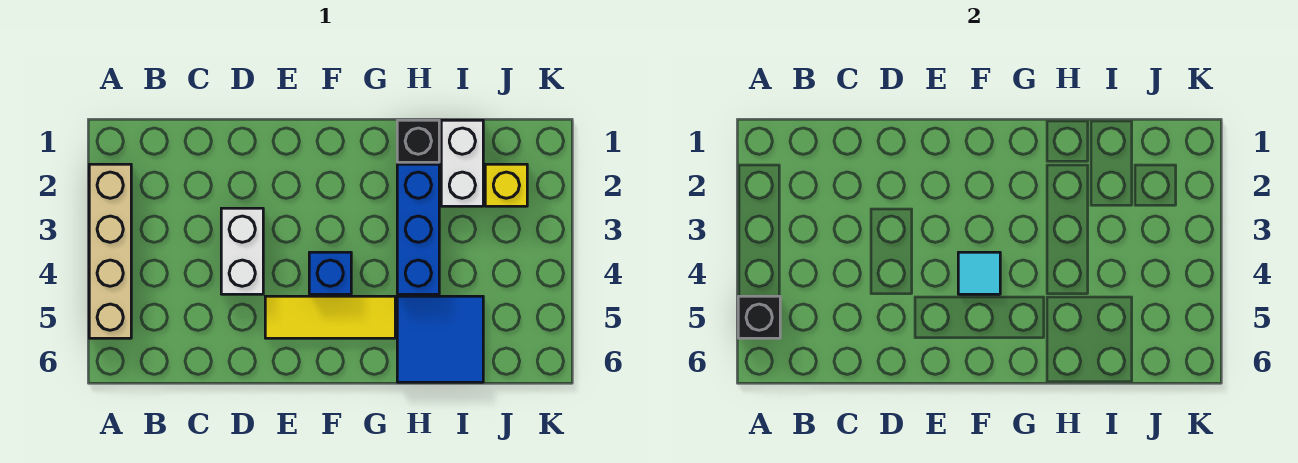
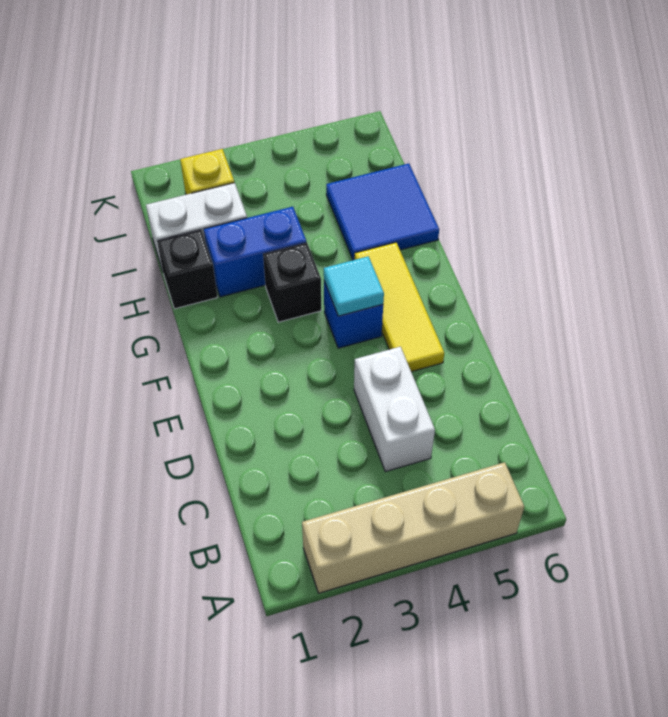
black 1x1 brick [738,296,780,338] -> black 1x1 brick moved to [263,243,321,322]
white 1x2 brick [221,208,263,294] -> white 1x2 brick turned to [354,347,435,472]
blue 1x3 brick [397,164,439,294] -> blue 1x2 brick [204,207,306,297]

